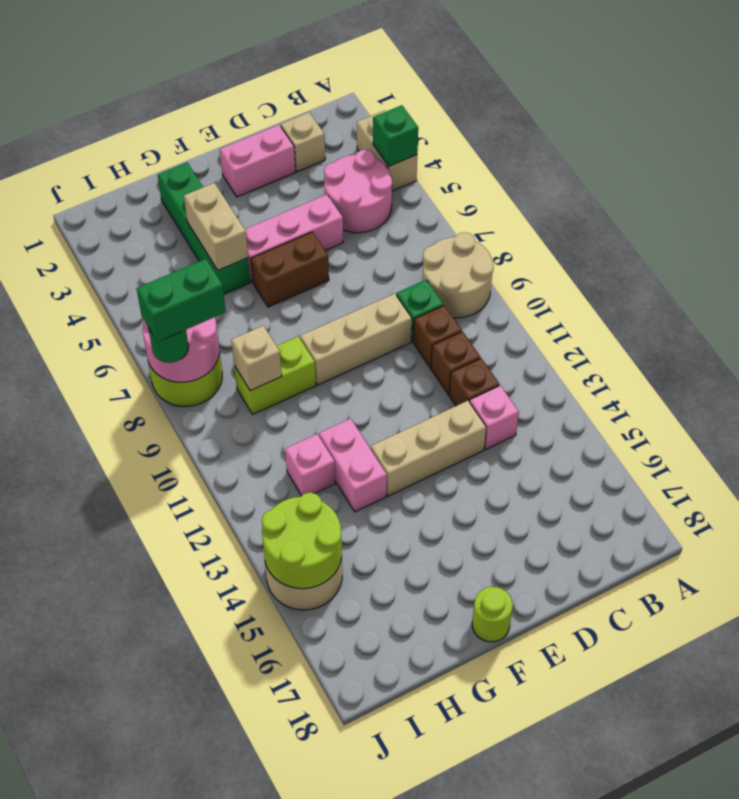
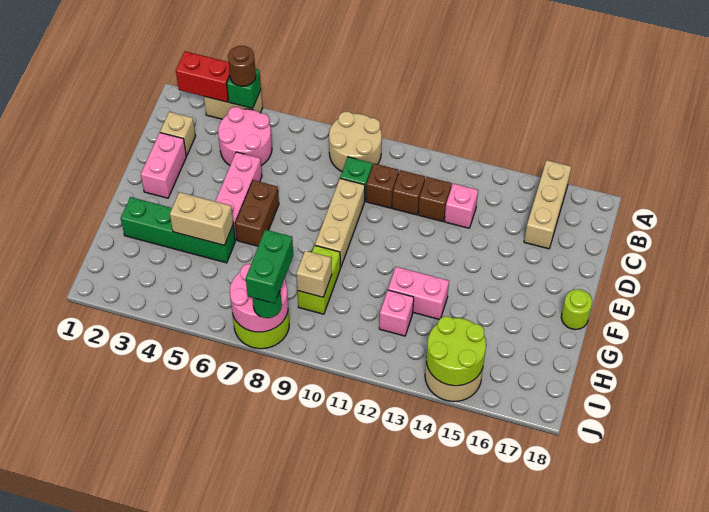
none -> red 1x2 brick [176,51,230,102]
none -> brown 1x1 round brick [228,46,256,86]
tan 1x3 brick [371,401,486,496] -> tan 1x3 brick moved to [524,160,571,249]

